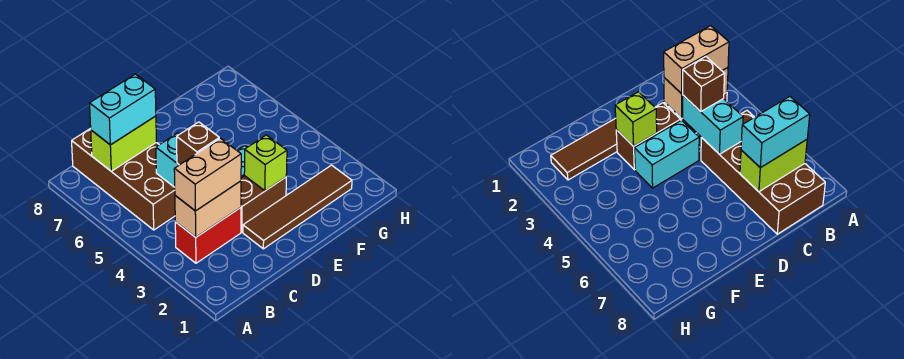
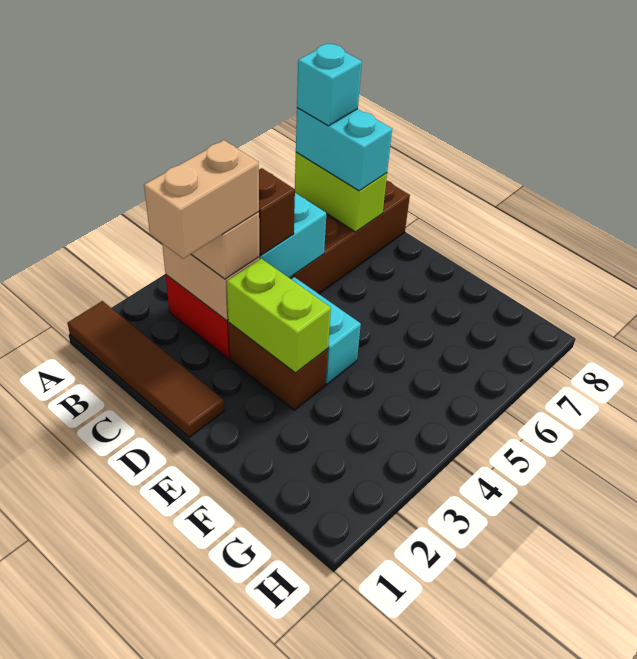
none -> cyan 1x1 brick [297,44,362,126]
none -> tan 1x2 brick [144,140,259,259]
brown 1x4 tile [243,165,352,249] -> brown 1x4 tile moved to [67,301,224,437]
lime 1x1 brick [244,135,287,191] -> lime 1x2 brick [227,259,331,373]

